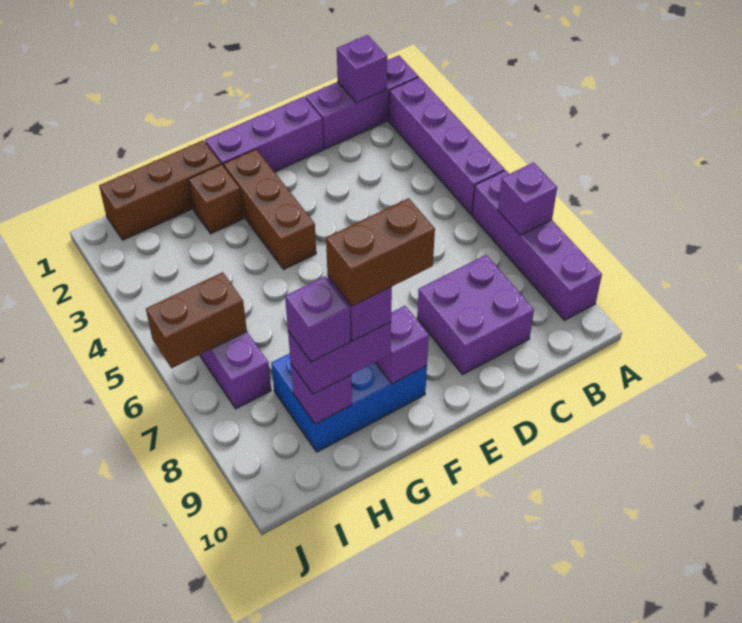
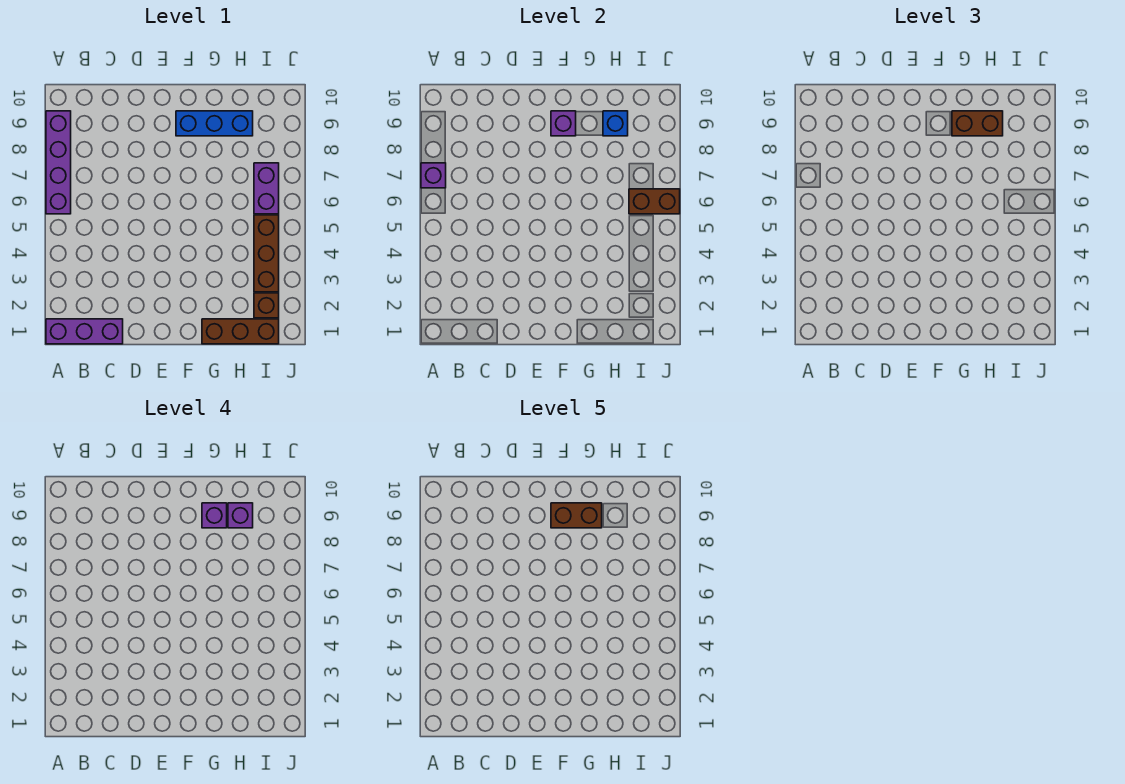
purple 1x4 brick [389,77,505,215] -> none
purple 1x1 brick [337,35,387,103] -> none
purple 2x2 brick [417,255,534,375] -> none
purple 1x3 brick [205,97,323,172] -> none
brown 1x3 brick [224,149,316,269] -> brown 1x3 brick moved to [254,215,279,292]
blue 2x3 brick [271,353,427,452] -> blue 1x3 brick [176,111,253,136]
brown 1x1 brick [189,164,243,234] -> brown 1x1 brick moved to [254,293,279,318]
purple 1x2 brick [288,322,391,394] -> brown 1x2 brick [952,111,1003,136]
purple 1x1 brick [291,364,352,424] -> blue 1x1 brick [603,111,628,136]

